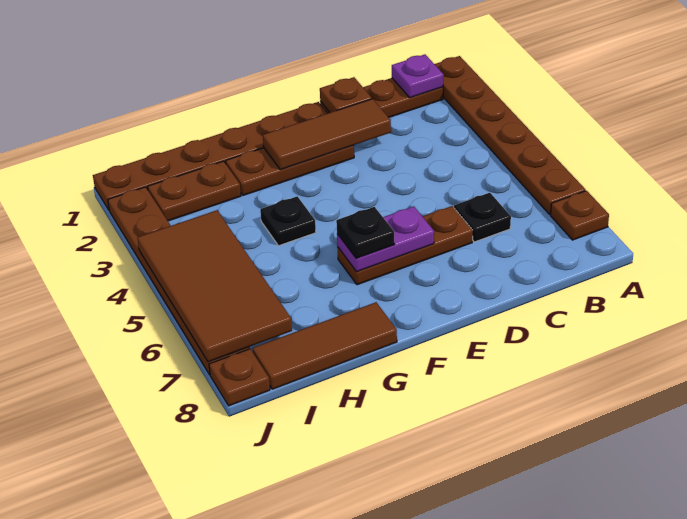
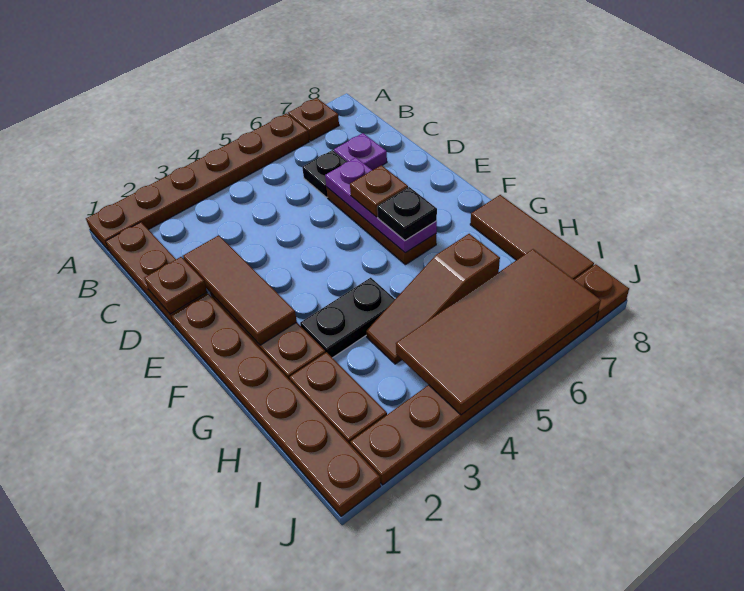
purple 1x1 plate [392,54,444,98] -> purple 1x1 plate moved to [334,133,387,170]
purple 1x2 plate [337,206,434,272] -> purple 1x3 plate [325,157,437,253]
none -> brown 1x1 plate [350,165,408,217]
black 1x1 plate [260,196,316,246] -> black 1x2 plate [300,278,395,358]
none -> brown 1x3 slope [366,234,500,364]

